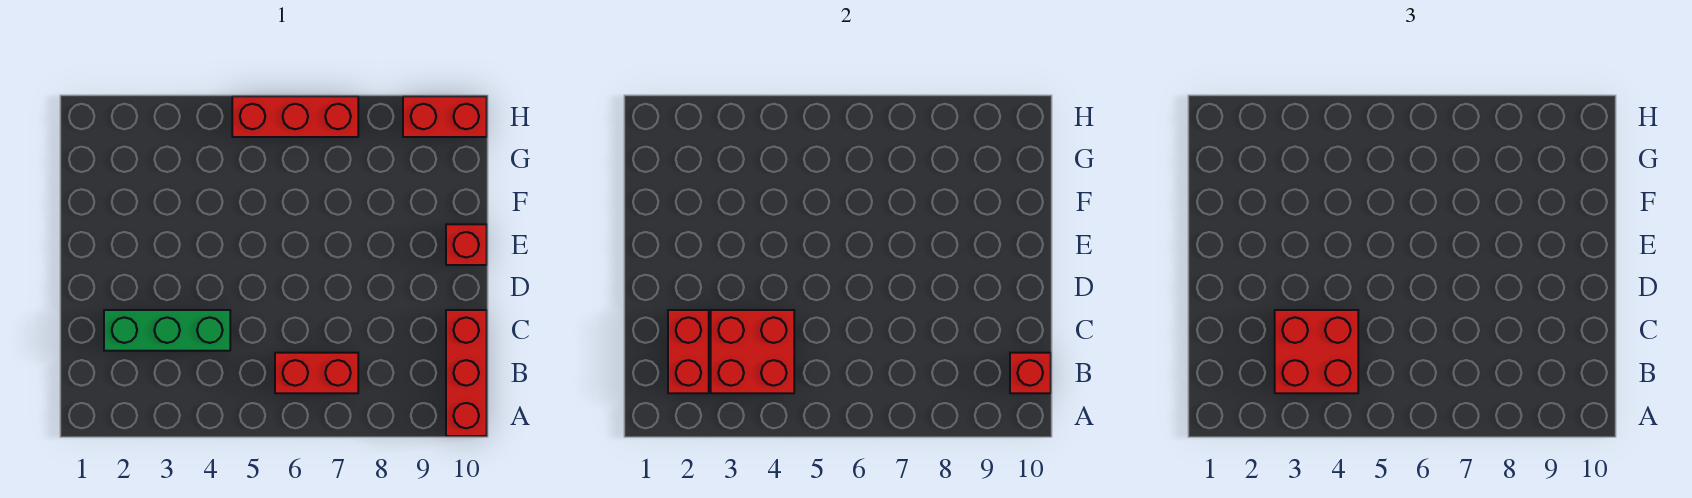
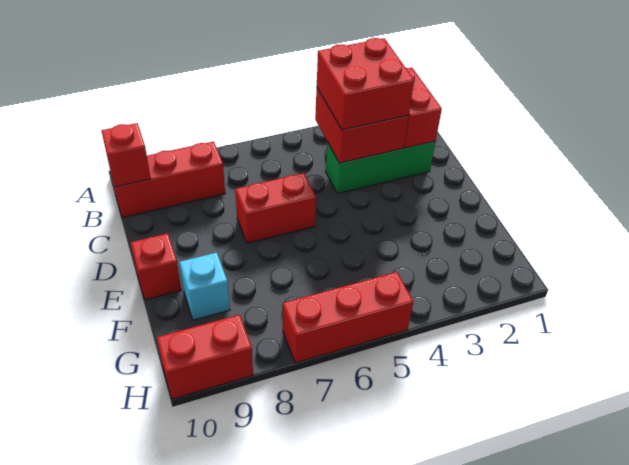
red 1x3 brick [446,310,487,436] -> red 1x3 brick turned to [110,141,225,218]
red 1x2 brick [275,353,358,393] -> red 1x2 brick moved to [235,173,316,243]
none -> cyan 1x1 brick [179,252,230,320]

